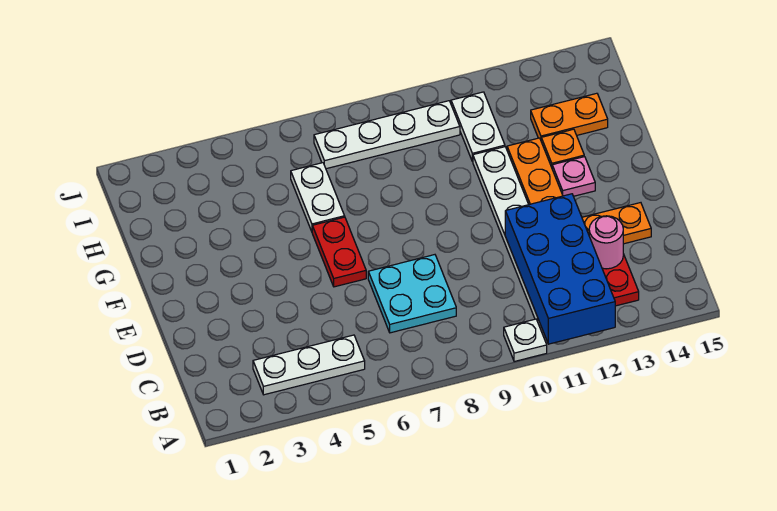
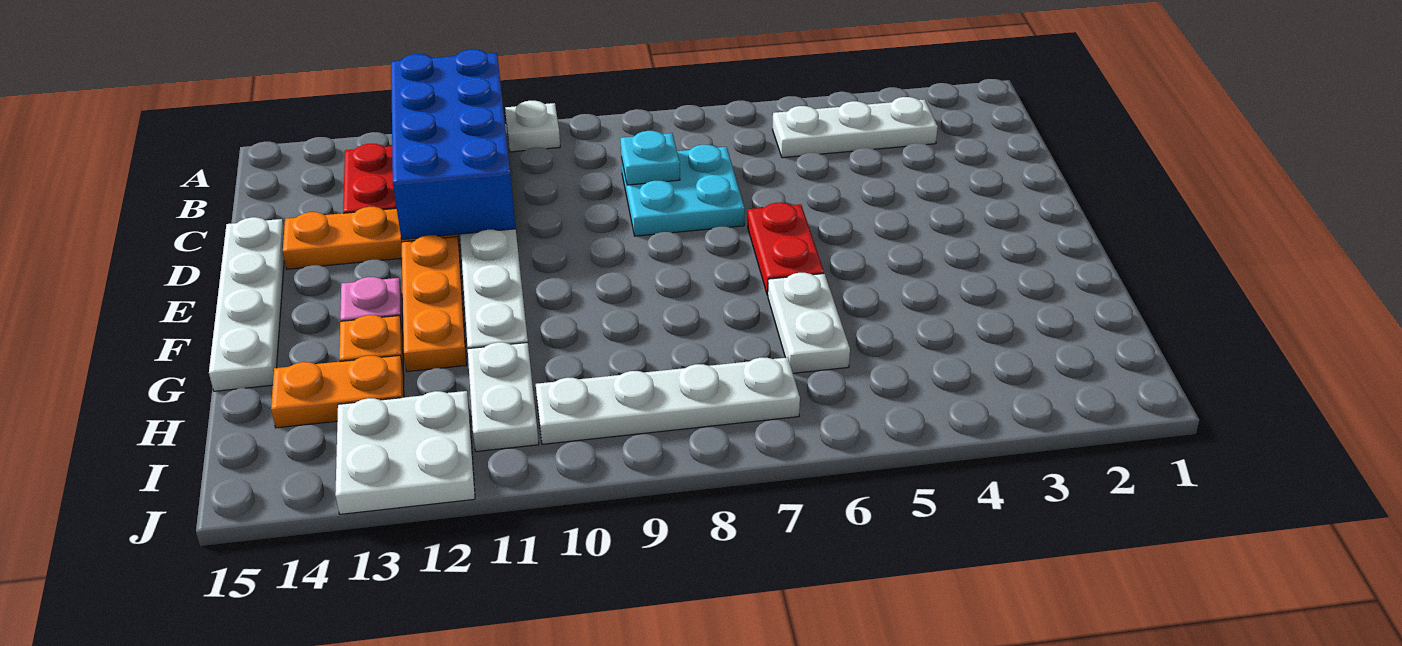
none -> cyan 1x1 plate [620,131,680,185]
pink 1x1 round brick [589,216,623,269] -> none
none -> white 1x4 plate [209,217,284,391]
none -> white 2x2 plate [335,391,475,514]

